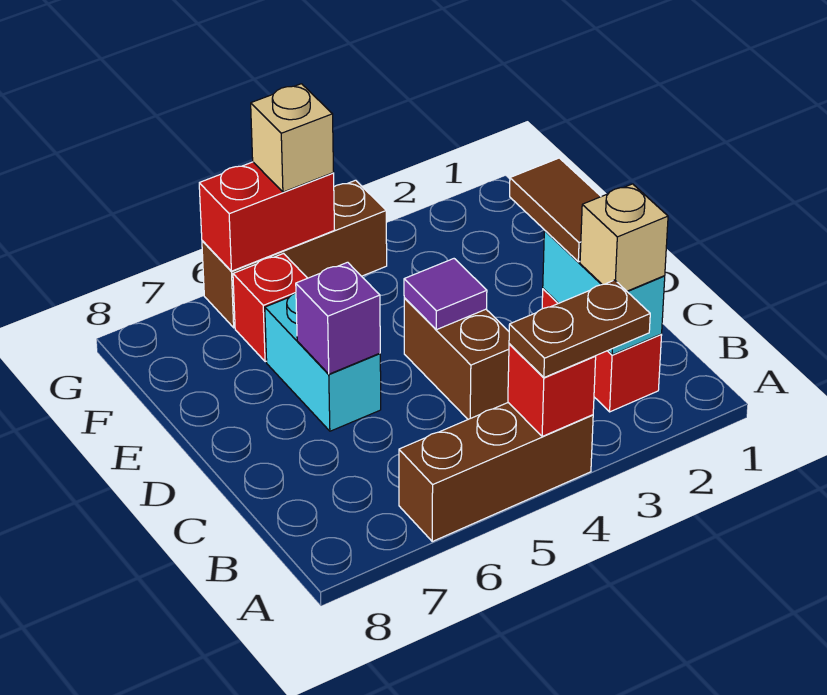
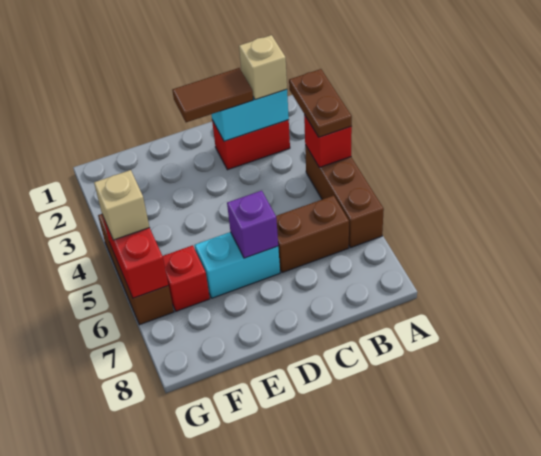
brown 1x2 brick [404,298,509,419] -> brown 1x2 brick moved to [276,196,349,273]
purple 1x1 tile [404,259,487,330] -> none

